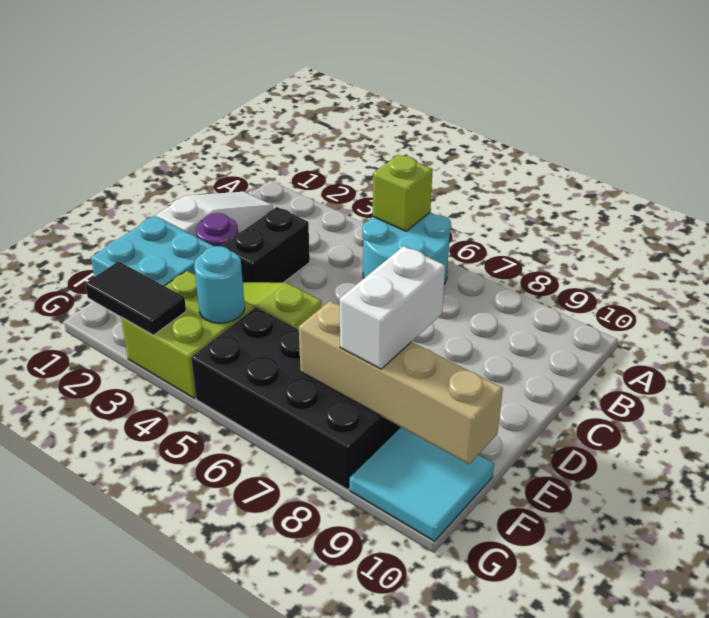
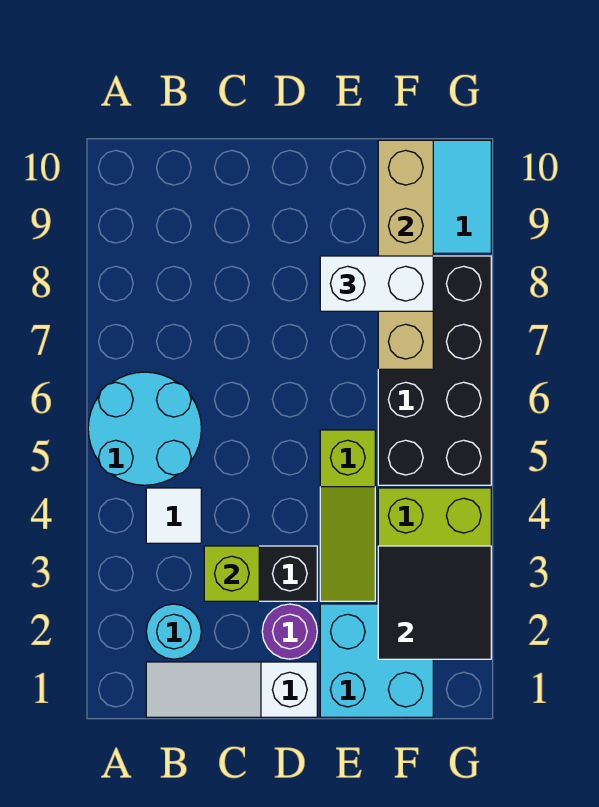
lime 1x1 brick [373,155,433,231] -> lime 1x1 brick moved to [204,546,259,601]
none -> white 1x1 tile [146,488,201,543]
cyan 1x1 round brick [194,246,245,323] -> cyan 1x1 round brick moved to [146,604,201,659]
black 1x2 tile [85,261,186,335] -> black 2x2 tile [378,546,491,659]

